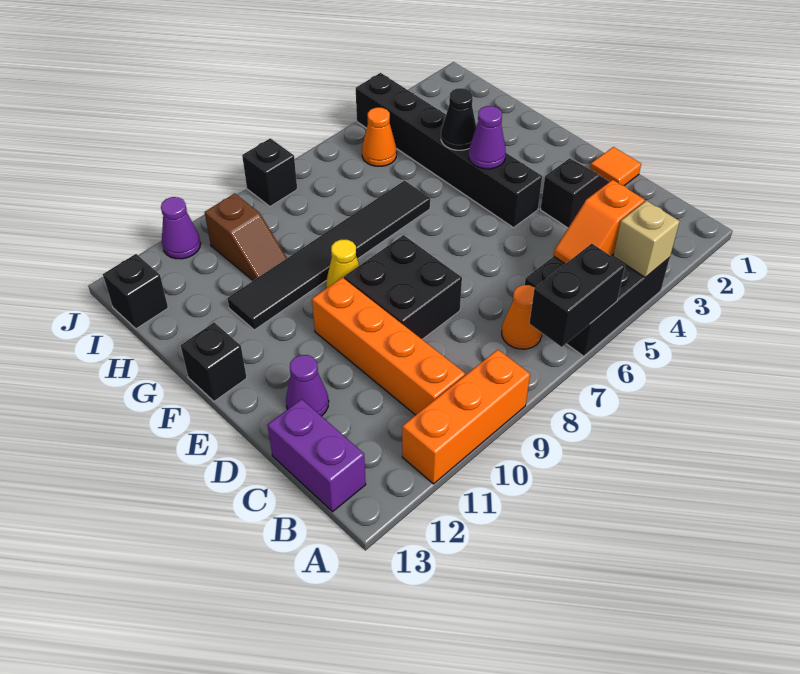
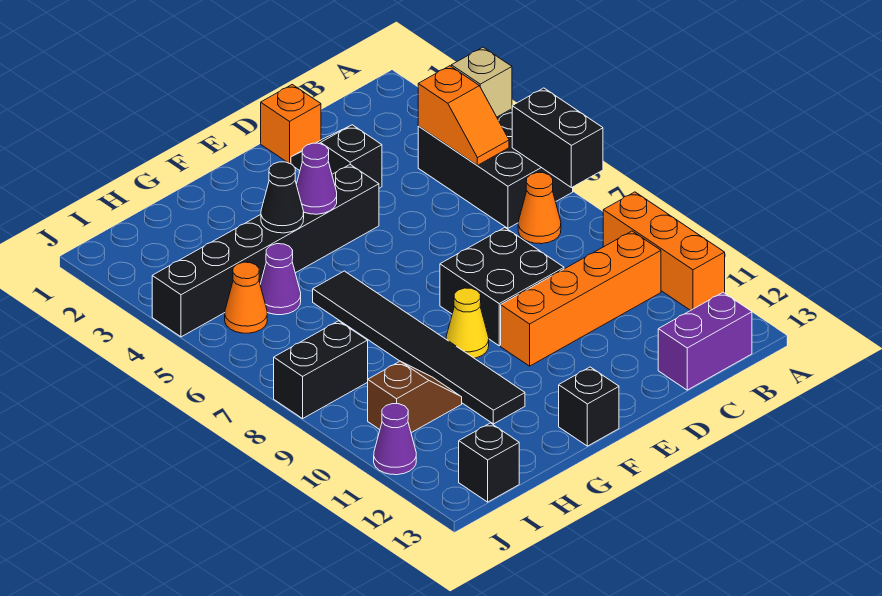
orange 1x1 tile [590,147,641,186] -> orange 1x1 brick [261,85,321,163]
purple 1x1 cone [286,355,329,416] -> purple 1x1 cone moved to [260,244,301,315]
black 1x1 brick [242,138,297,206] -> black 1x2 brick [274,321,368,419]

